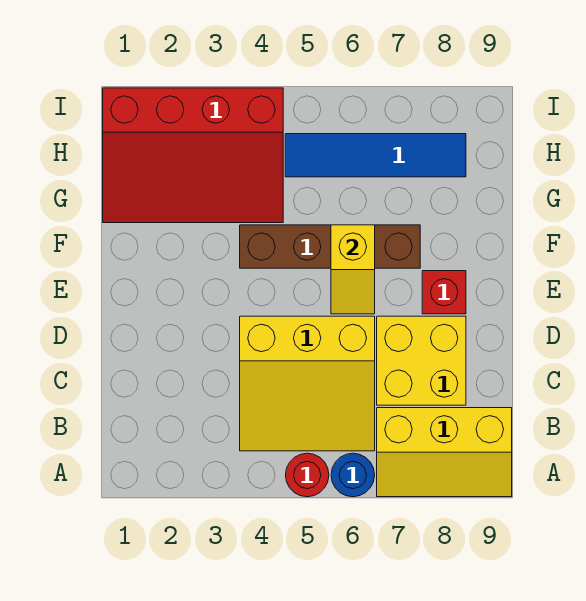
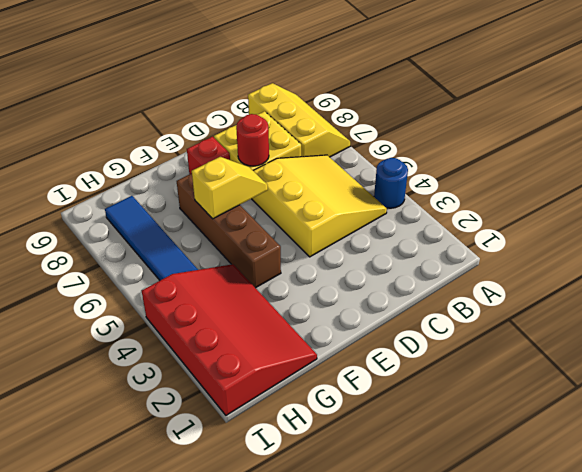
red 1x1 round brick [286,453,329,497] -> red 1x1 round brick moved to [236,114,269,166]
blue 1x1 round brick [331,453,375,497] -> blue 1x1 round brick moved to [374,158,408,208]

